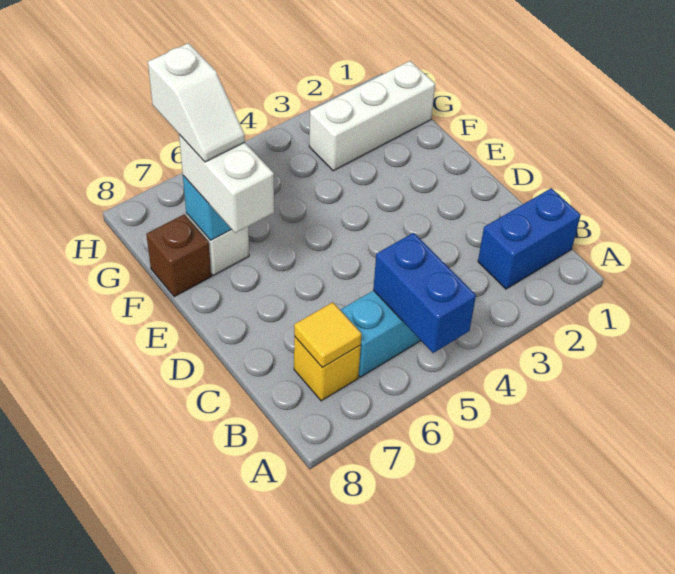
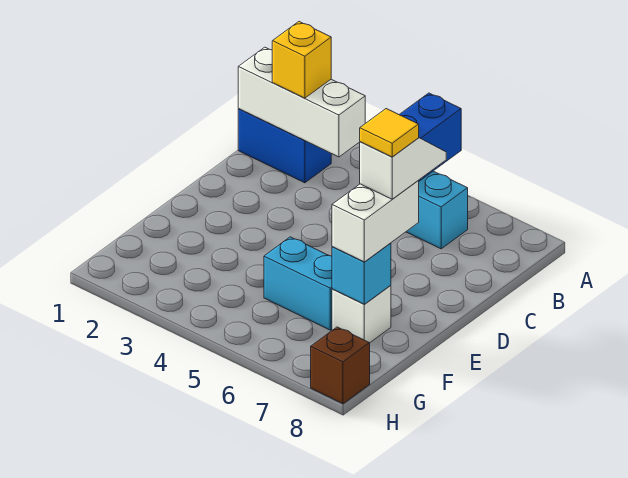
yellow 1x1 brick [294,336,361,401] -> yellow 1x1 brick moved to [272,22,331,98]
yellow 1x1 tile [294,302,361,368] -> yellow 1x1 tile moved to [360,109,419,157]
none -> cyan 1x2 brick [264,237,332,330]
white 1x2 slope [148,43,245,162] -> white 1x2 slope moved to [360,138,446,199]
brown 1x1 brick [146,214,211,297] -> brown 1x1 brick moved to [311,327,370,404]
white 1x3 brick [309,61,435,171] -> white 1x3 brick moved to [238,47,365,157]

